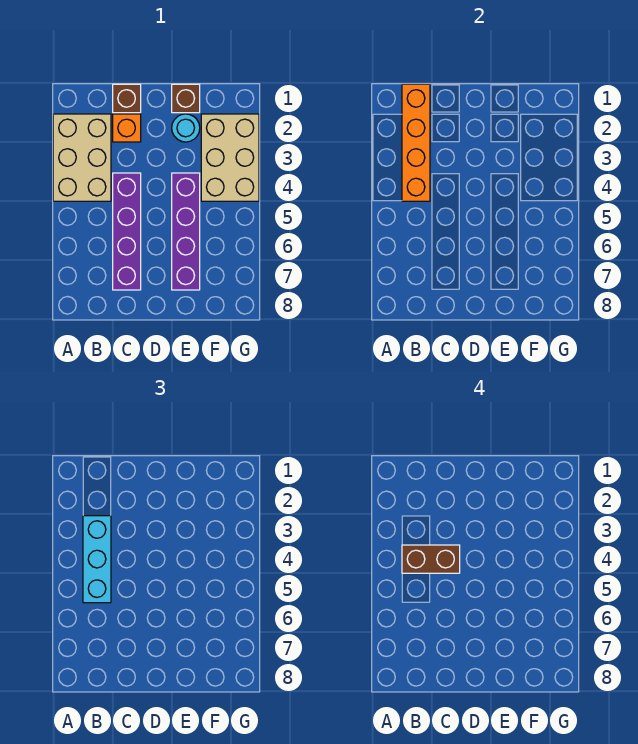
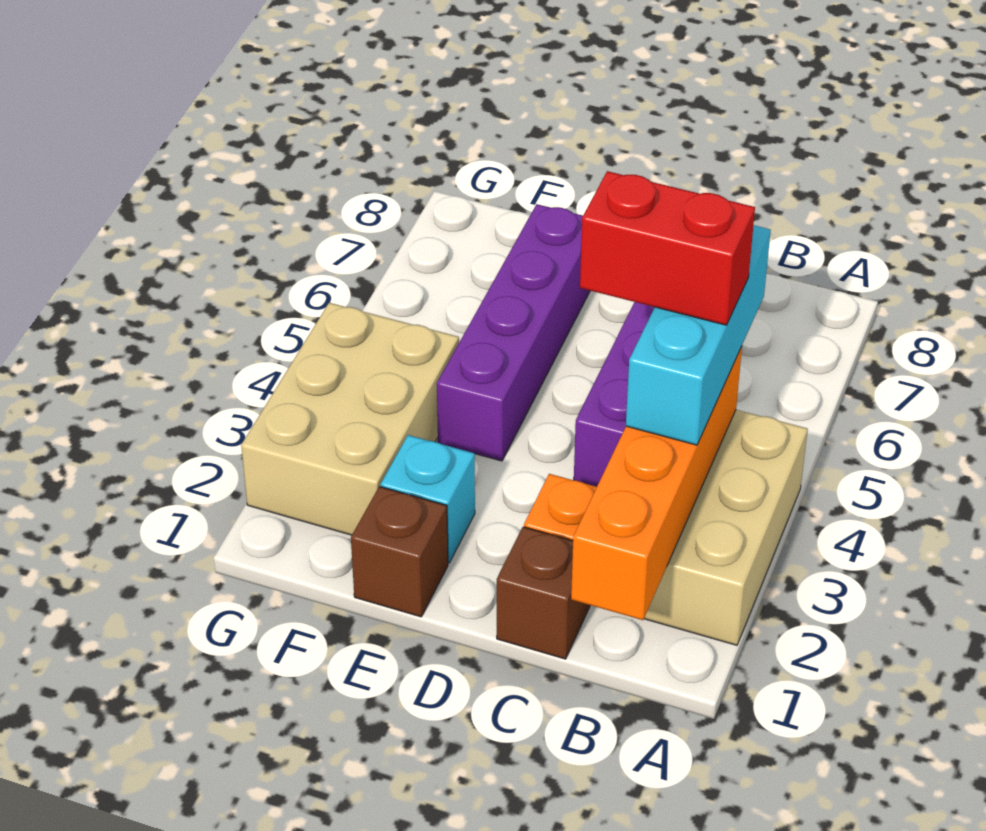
brown 1x2 brick [402,545,460,573] -> red 1x2 brick [580,171,755,325]
cyan 1x1 round brick [172,114,200,142] -> cyan 1x1 brick [381,435,475,563]

